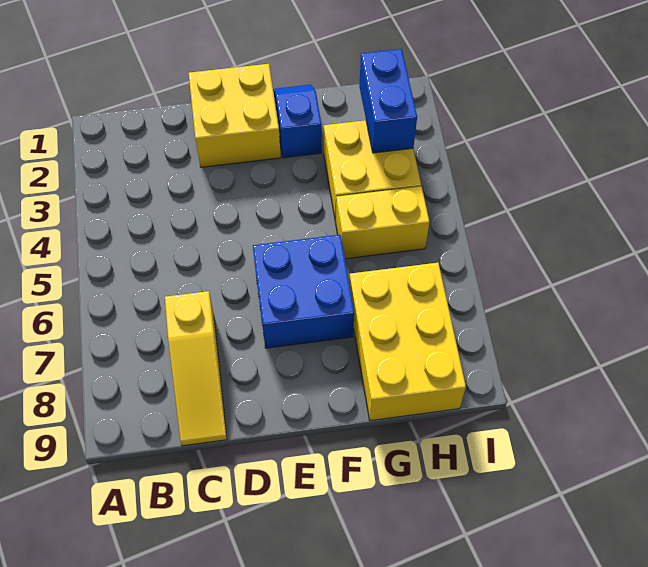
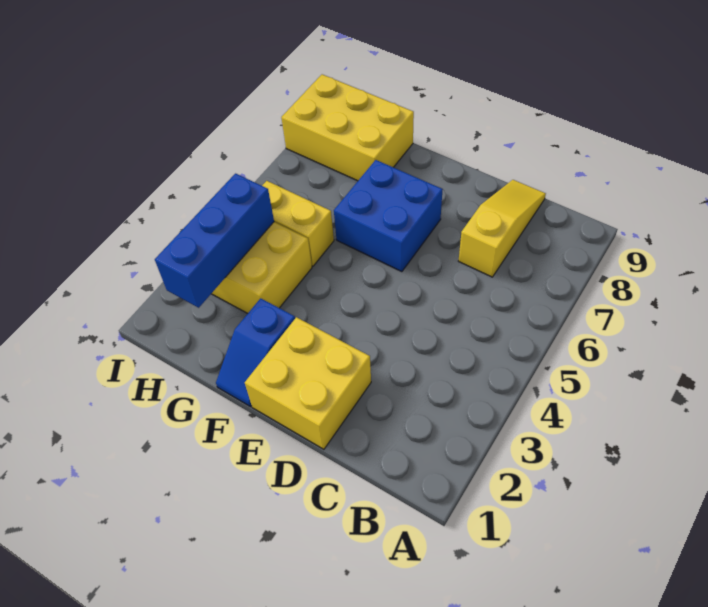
yellow 2x3 brick [349,263,466,421] -> yellow 2x3 brick turned to [281,74,414,181]
blue 1x2 brick [359,49,417,153] -> blue 1x3 brick [155,174,274,308]

